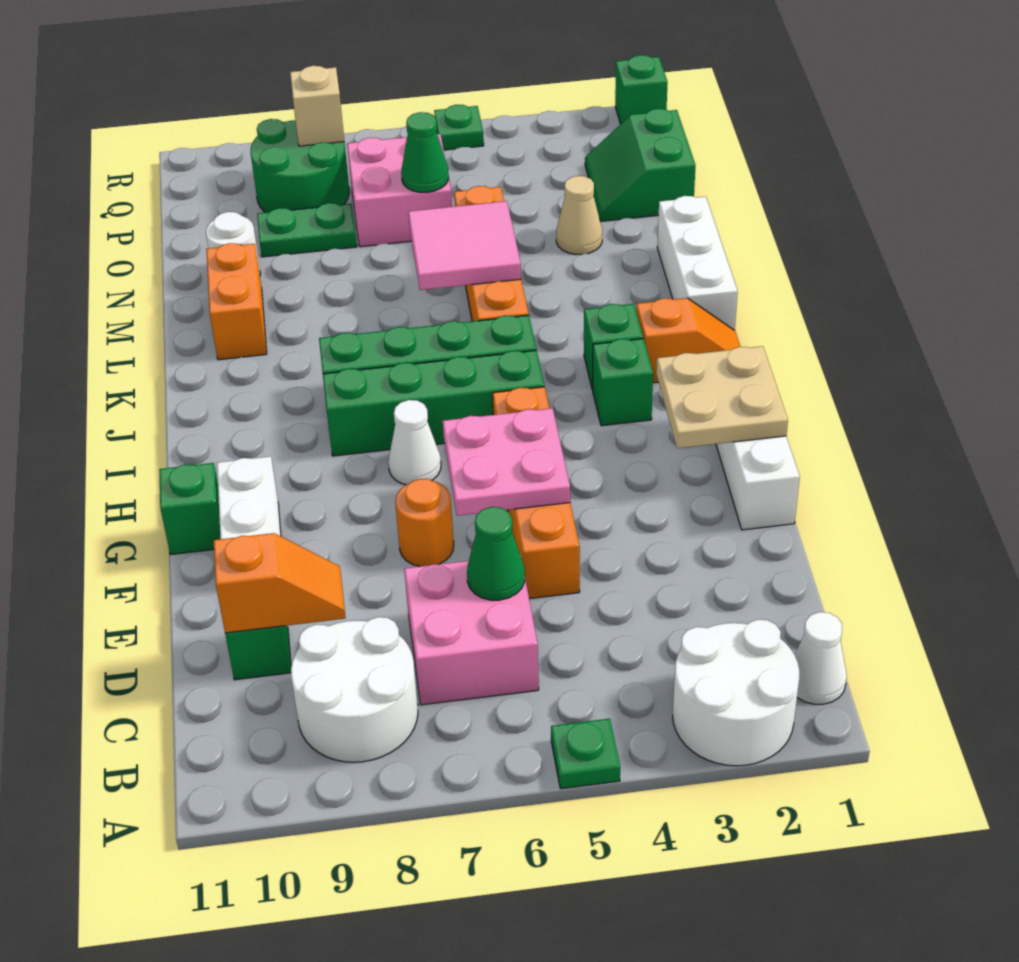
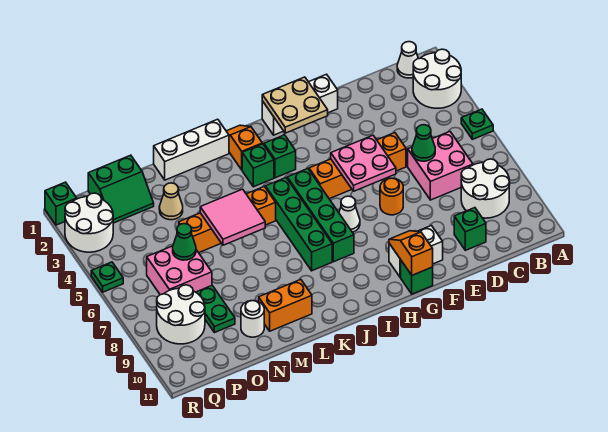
orange 1x2 slope [214,533,345,633] -> orange 1x2 slope moved to [389,231,433,275]
green 2x2 round brick [251,119,349,213] -> white 2x2 round brick [157,285,205,344]
none -> white 2x2 round brick [65,193,113,252]
tan 1x1 brick [290,66,344,146] -> none

